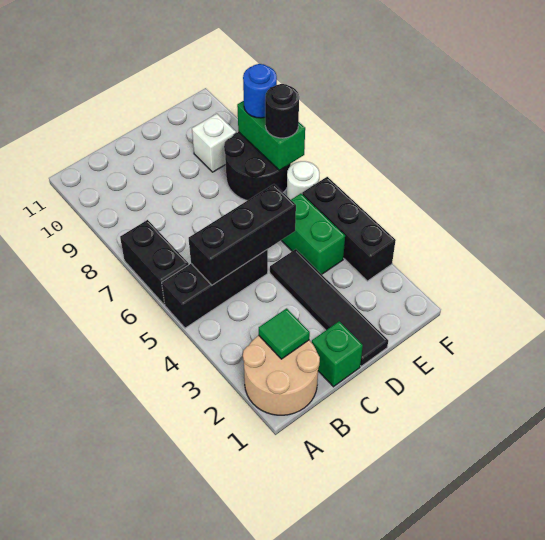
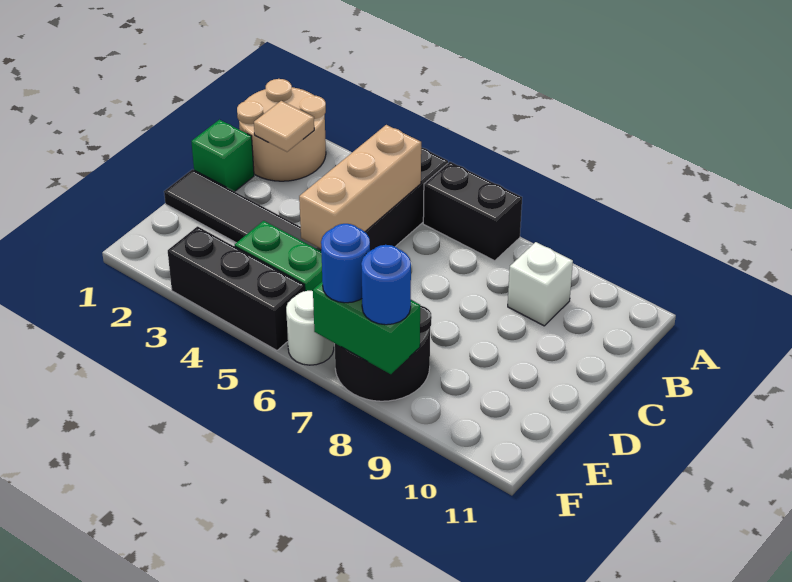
green 1x1 tile [259,308,310,359] -> tan 1x1 tile [254,101,314,152]
black 1x3 brick [189,184,296,285] -> tan 1x3 brick [299,125,421,249]
white 1x1 brick [192,114,236,172] -> white 1x1 brick moved to [508,242,573,326]
black 1x1 round brick [265,84,299,138] -> blue 1x1 round brick [321,224,370,303]

